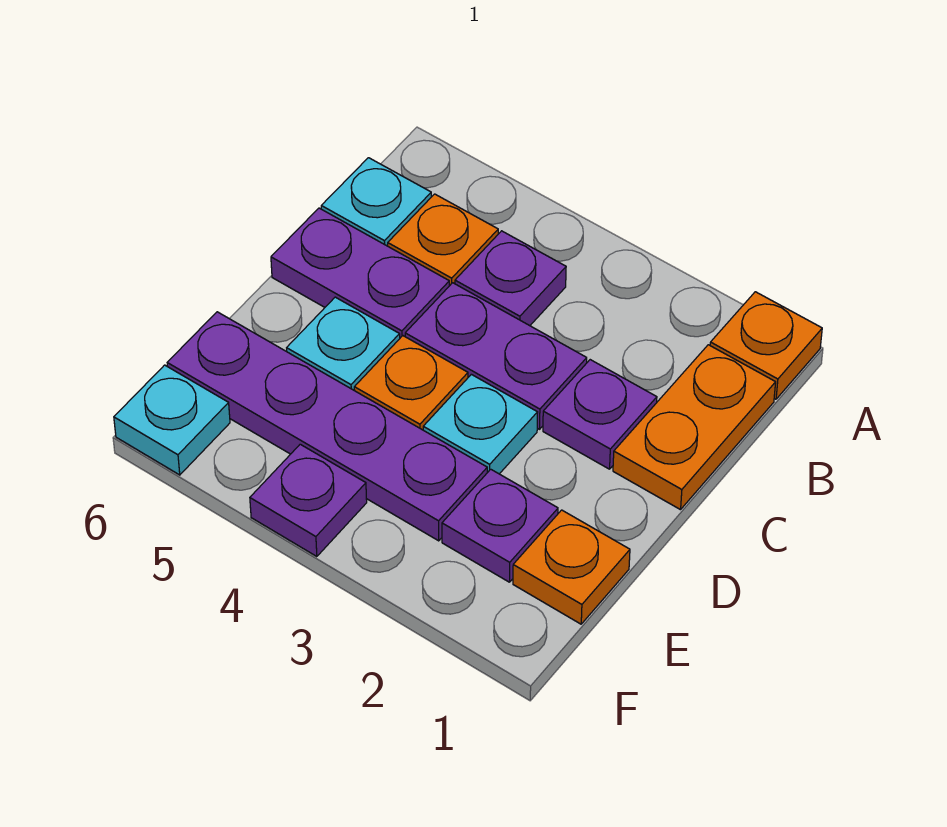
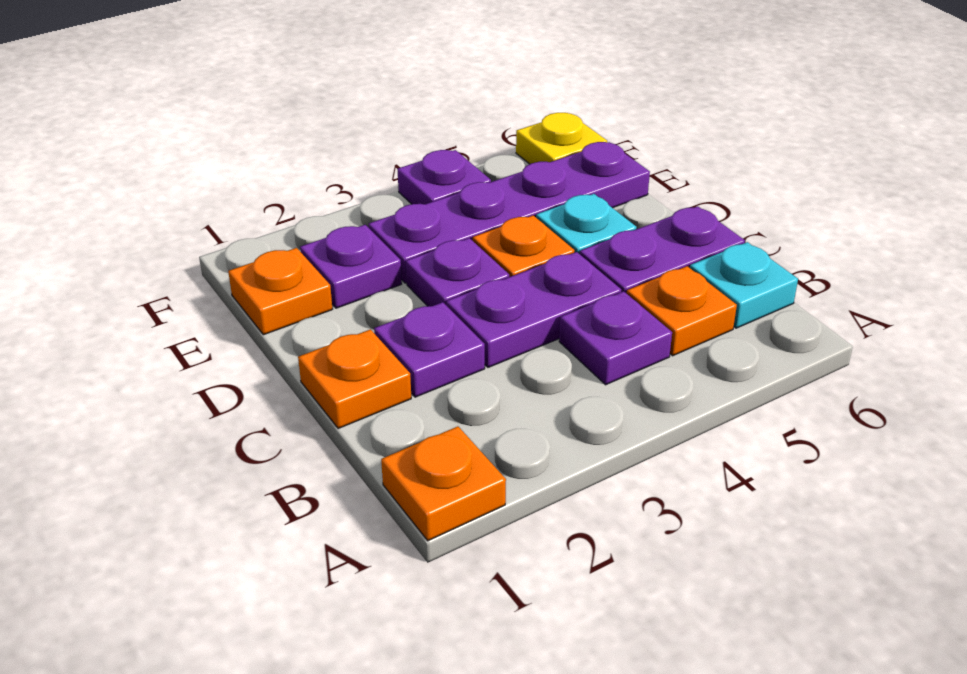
orange 1x2 plate [613,345,776,510] -> orange 1x1 plate [298,329,411,429]
cyan 1x1 plate [423,374,538,474] -> purple 1x1 plate [406,238,509,306]
cyan 1x1 plate [114,365,230,475] -> yellow 1x1 plate [516,113,607,164]

